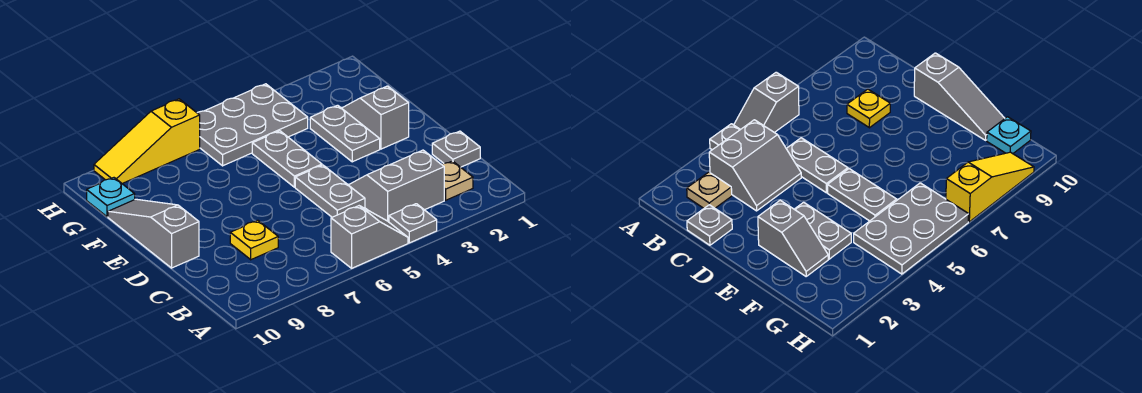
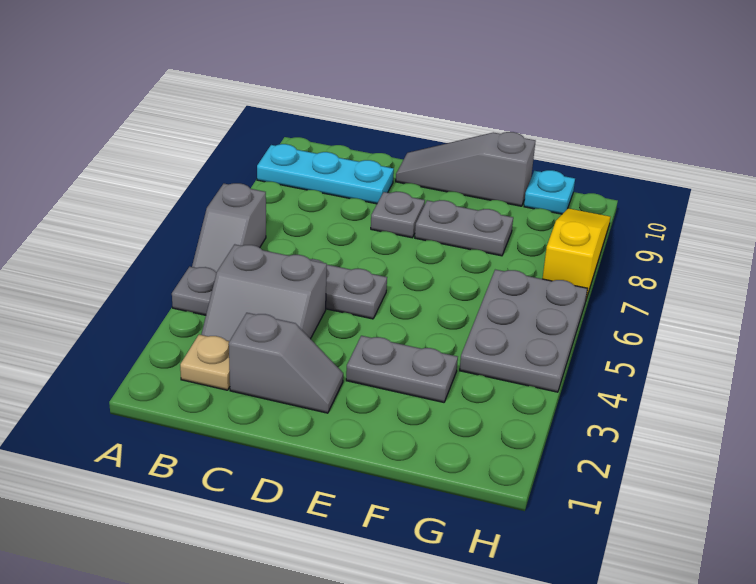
none -> cyan 1x3 plate [257,144,394,204]
grey 2x2 slope [349,150,444,222] -> grey 2x2 slope turned to [201,244,327,341]
grey 1x1 plate [432,131,480,167] -> grey 1x1 plate moved to [371,192,425,238]
yellow 1x1 plate [230,220,278,260] -> none
grey 1x3 slope [108,199,199,268] -> grey 1x3 slope turned to [396,132,536,206]
grey 1x2 slope [342,86,409,149] -> grey 1x2 slope moved to [229,313,343,413]
grey 1x2 plate [252,131,322,187] -> grey 1x2 plate moved to [415,200,513,256]

